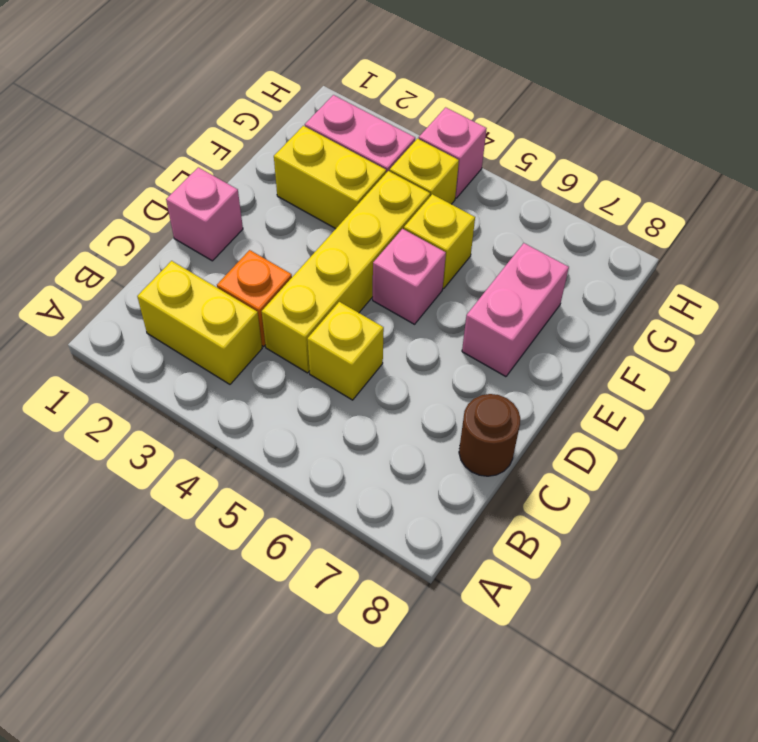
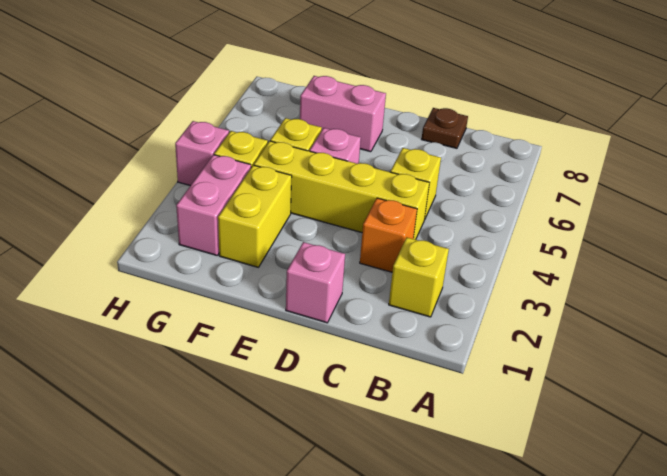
yellow 1x2 brick [137,261,262,384] -> yellow 1x1 brick [389,237,449,317]
brown 1x1 round brick [459,394,520,476] -> brown 1x1 plate [422,108,468,148]

